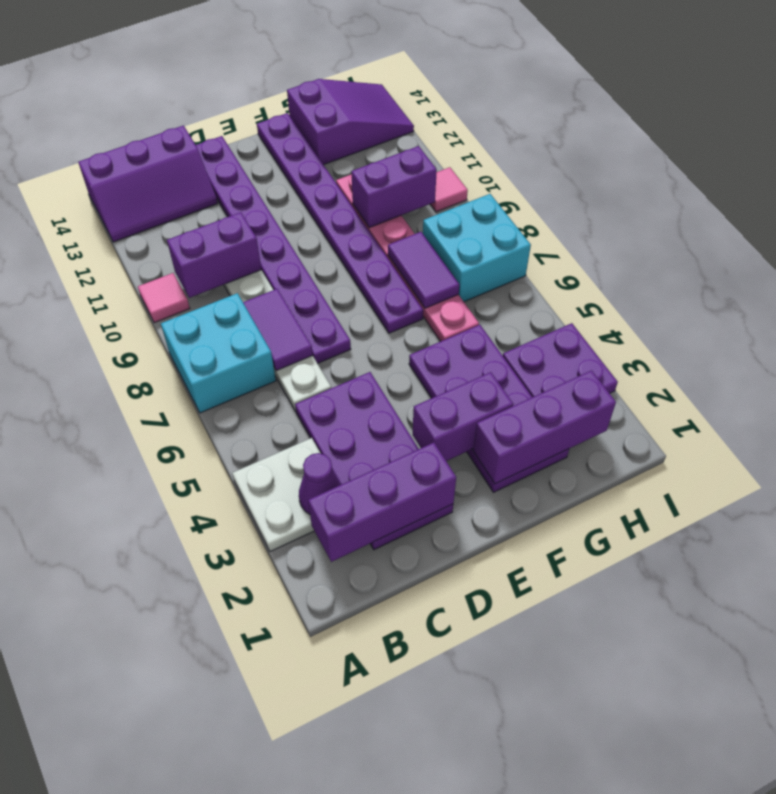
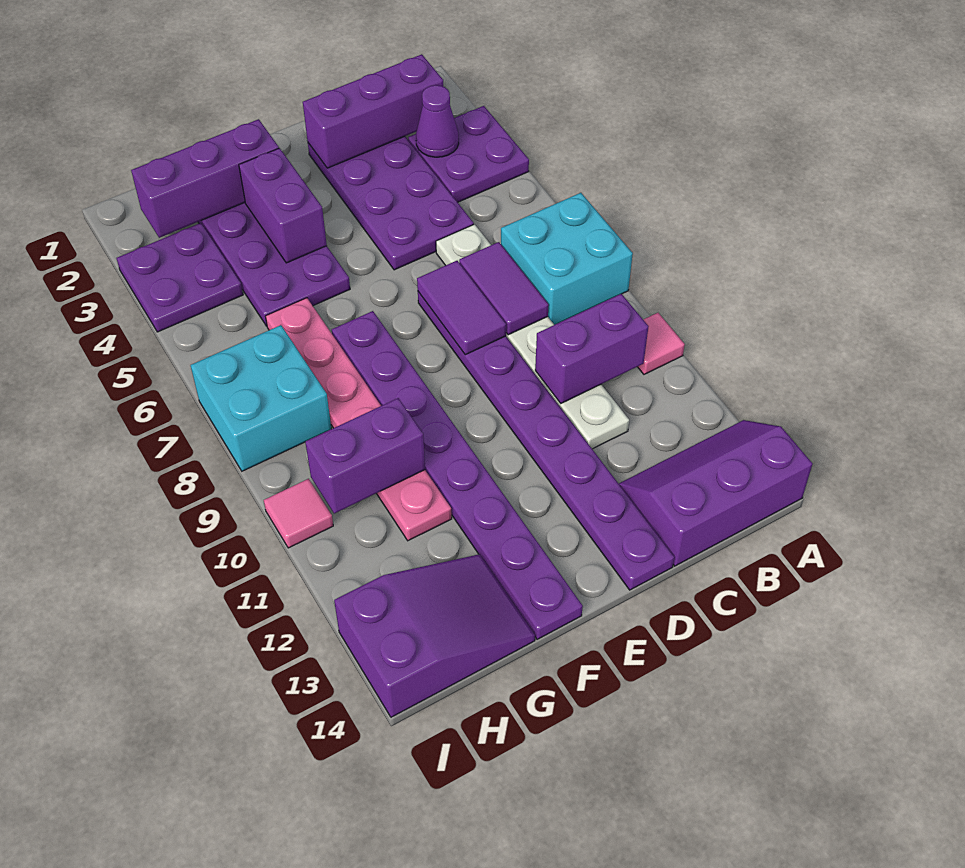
white 2x2 plate [232,438,320,552] -> purple 2x2 plate [408,106,529,202]
purple 1x2 brick [413,372,513,461] -> purple 1x2 brick turned to [239,148,327,263]
purple 1x2 tile [388,232,459,308] -> purple 1x2 tile moved to [417,261,506,355]
purple 2x3 slope [287,79,414,165] -> purple 2x3 slope turned to [334,554,535,717]

